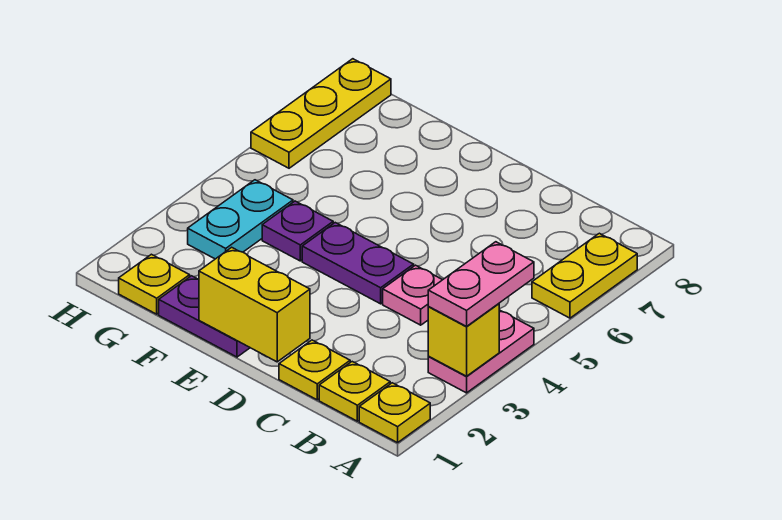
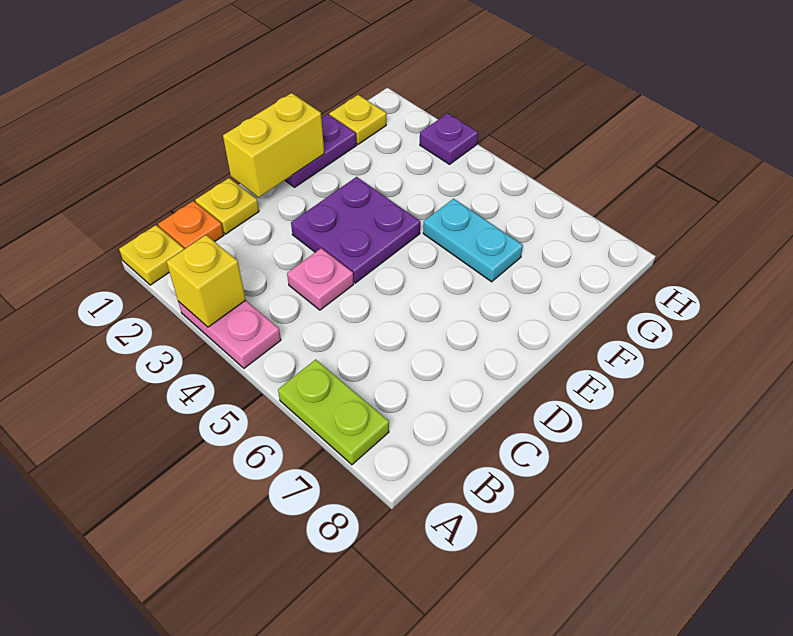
pink 1x2 plate [428,242,534,326] -> none
yellow 1x2 plate [532,233,637,318] -> lime 1x2 plate [278,359,389,465]
yellow 1x1 plate [319,362,390,421] -> orange 1x1 plate [158,201,224,249]
purple 1x2 plate [302,223,414,304] -> purple 2x2 plate [291,177,420,283]
purple 1x1 plate [262,201,333,261] -> purple 1x1 plate moved to [420,113,478,164]
cyan 1x2 plate [188,180,293,259] -> cyan 1x2 plate moved to [423,199,523,282]
yellow 1x3 plate [251,59,391,168] -> none

